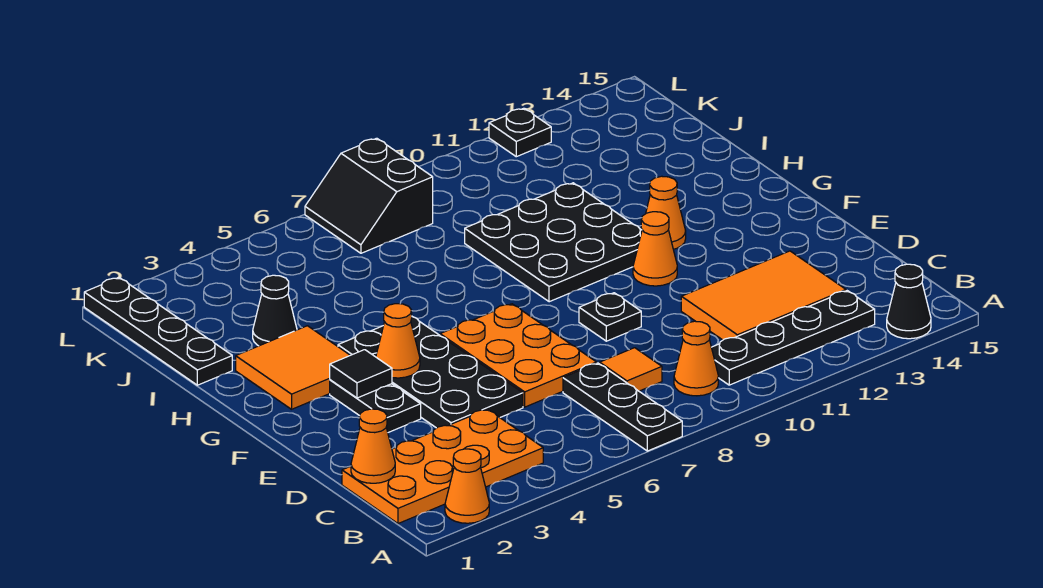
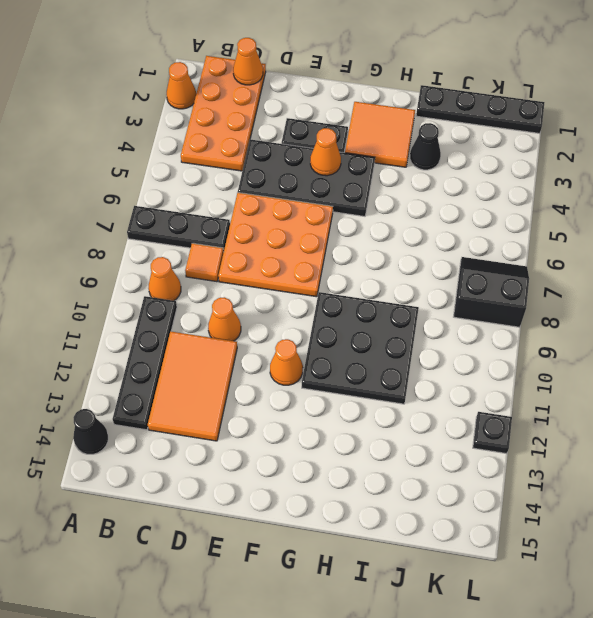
orange 2x3 plate [440,304,597,407] -> orange 3x3 plate [218,193,333,297]
black 1x1 plate [579,293,641,341] -> none
black 1x1 tile [330,350,392,398] -> none
orange 1x1 cone [646,176,686,249] -> orange 1x1 cone moved to [208,297,241,341]

